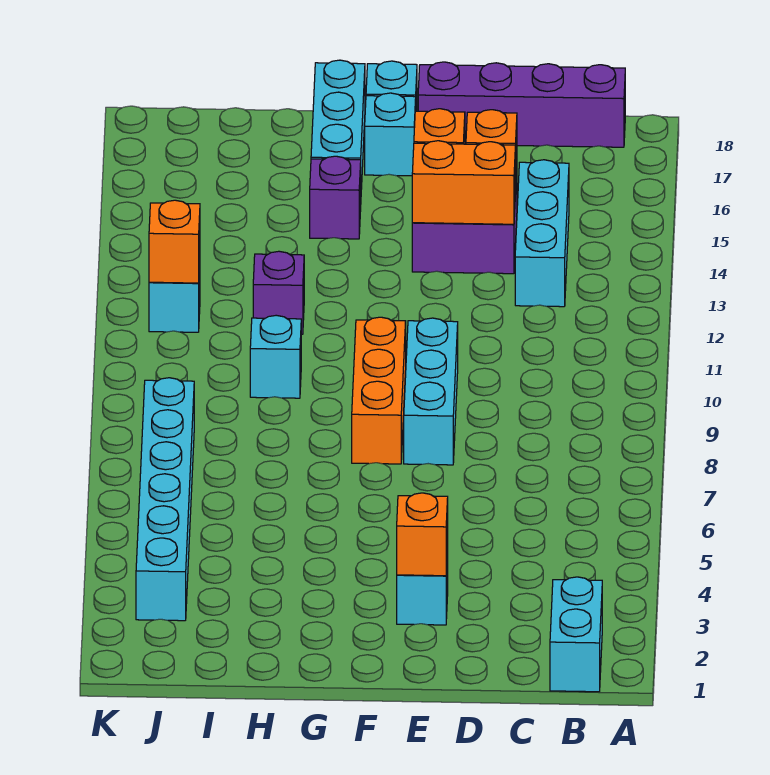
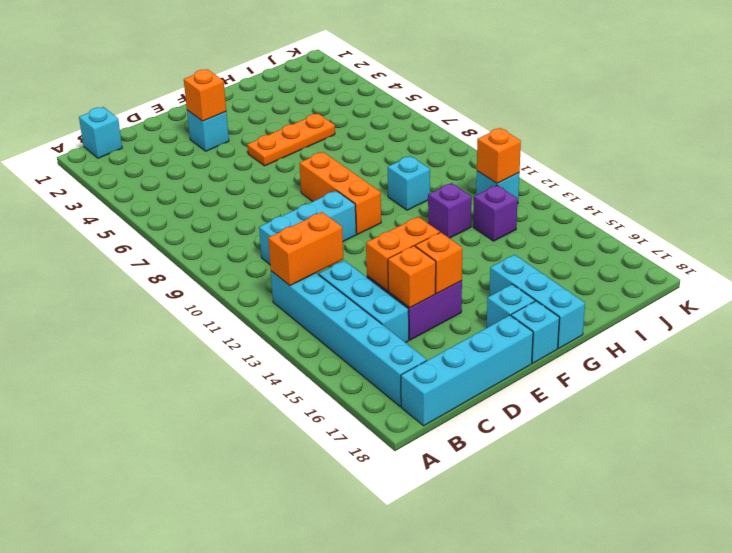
cyan 1x2 brick [550,577,602,692] -> cyan 1x1 brick [79,107,122,158]
none -> orange 1x2 brick [268,212,343,285]
purple 1x4 brick [418,62,625,147] -> cyan 1x4 brick [401,315,533,426]
cyan 1x3 brick [404,318,458,465] -> cyan 1x3 brick turned to [259,191,356,264]
none -> orange 1x3 plate [247,114,335,166]
purple 1x1 brick [310,156,361,239] -> purple 1x1 brick moved to [473,185,518,241]
cyan 1x6 brick [136,378,194,621] -> cyan 1x6 brick moved to [271,271,427,406]

